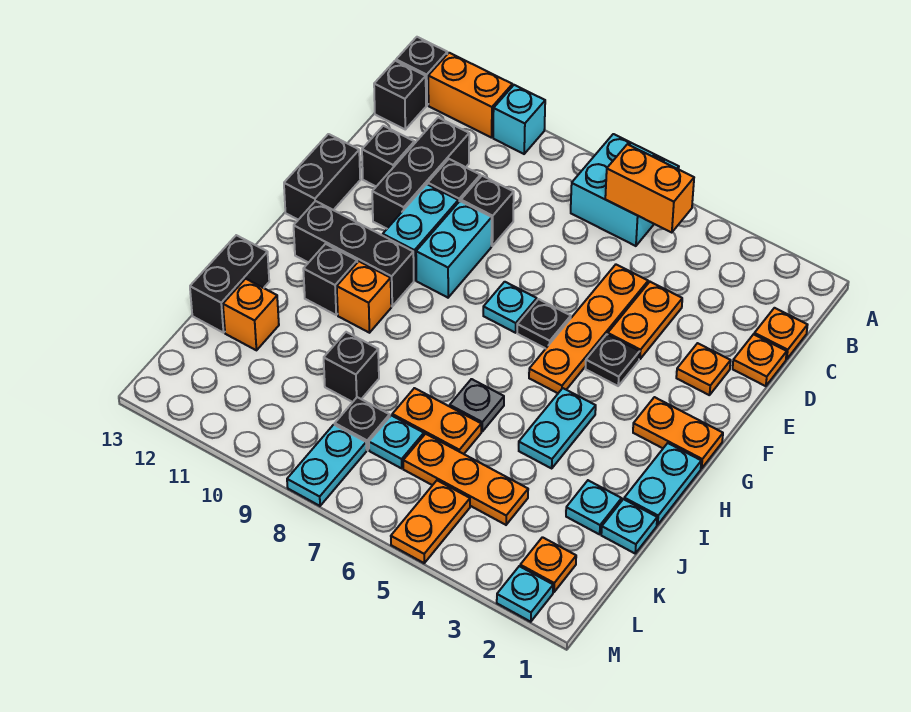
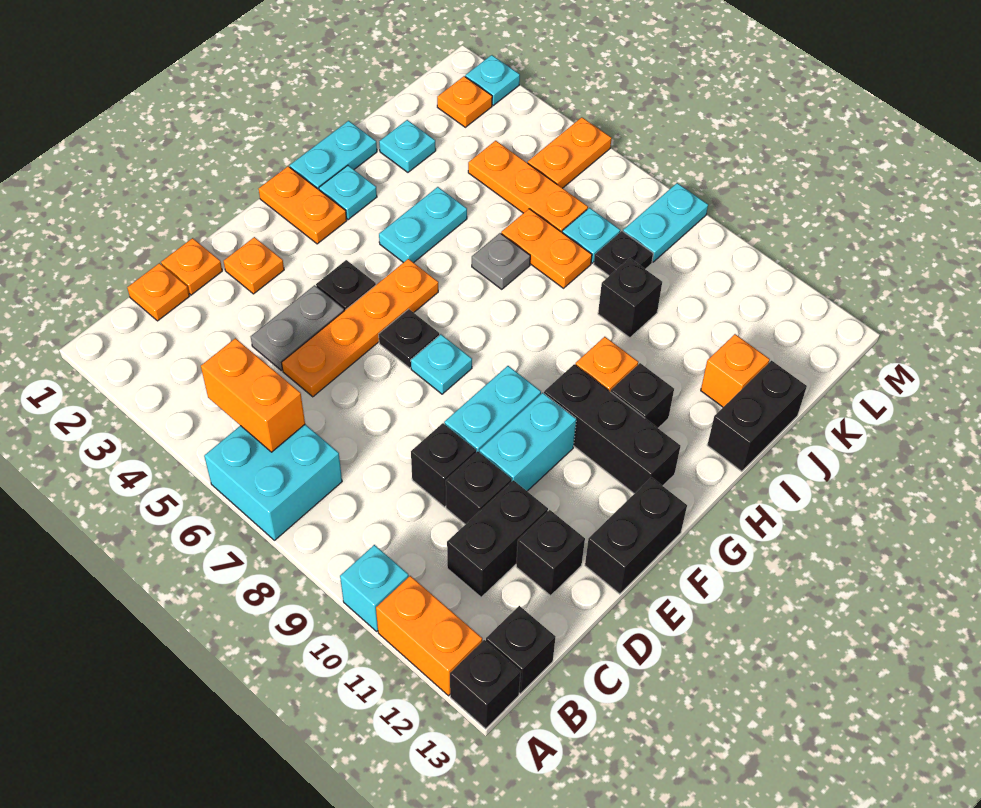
black 1x3 brick [372,118,469,229] -> black 1x2 brick [447,480,548,597]
orange 1x2 plate [608,282,682,359] -> grey 1x2 plate [251,285,344,371]
cyan 1x1 plate [601,499,657,553] -> cyan 1x1 plate moved to [319,165,377,220]

